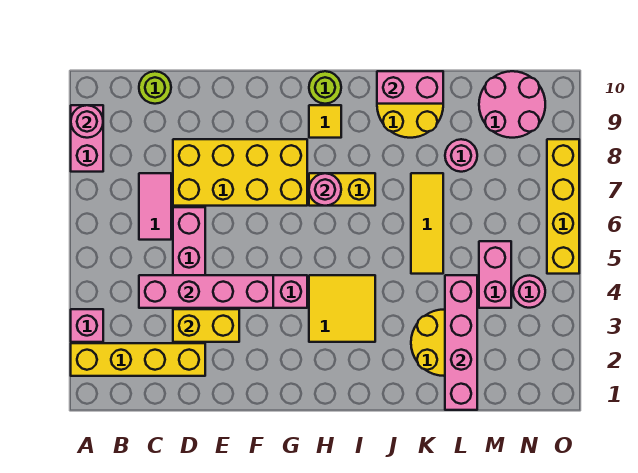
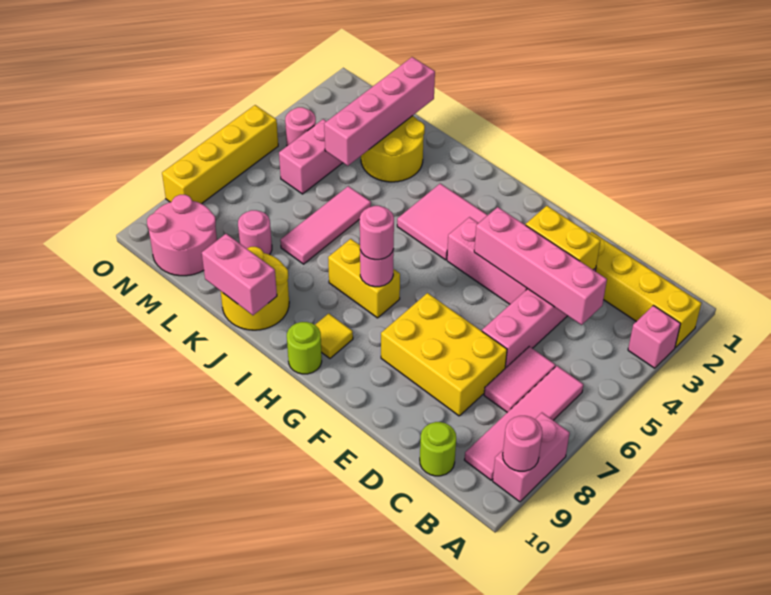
none -> pink 1x4 tile [464,366,584,480]
yellow 2x4 brick [173,139,307,206] -> yellow 2x3 brick [381,293,507,416]
yellow 2x2 tile [309,275,375,342] -> pink 2x2 tile [397,184,488,260]
none -> pink 1x1 round brick [360,206,394,260]
yellow 1x3 tile [411,173,443,274] -> pink 1x3 tile [280,186,371,264]

